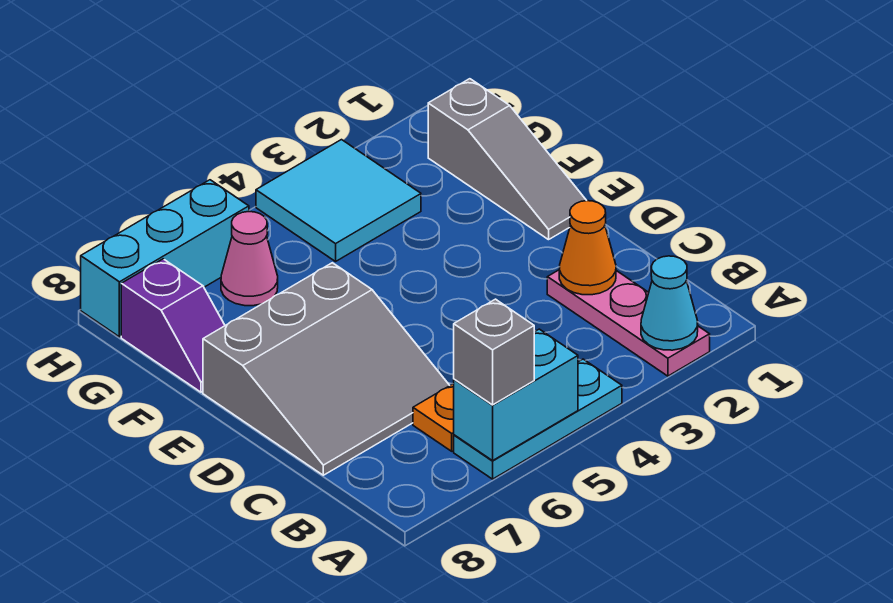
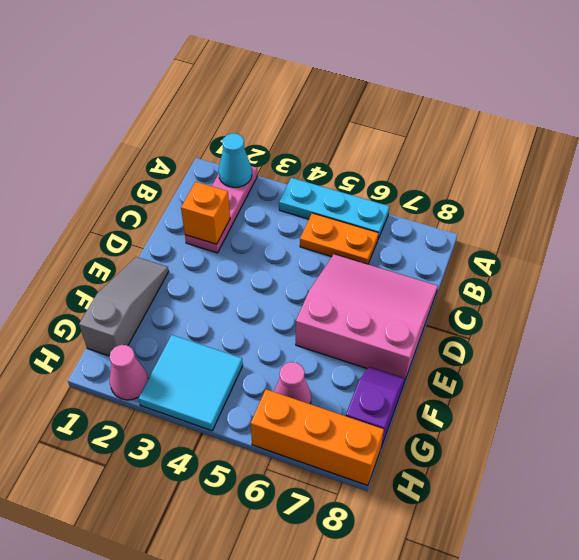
cyan 1x2 brick [454,329,578,461] -> none
grey 1x1 brick [454,299,534,405] -> none
orange 1x1 cone [559,201,616,295] -> orange 1x1 brick [181,182,230,244]
grey 3x3 slope [203,263,450,475] -> pink 3x3 slope [296,254,438,379]
none -> pink 1x1 cone [109,345,148,400]
cyan 1x3 brick [81,180,249,337] -> orange 1x3 brick [251,389,384,486]

